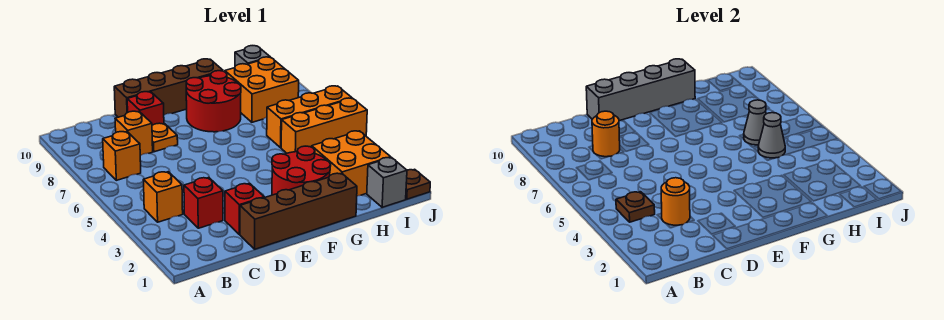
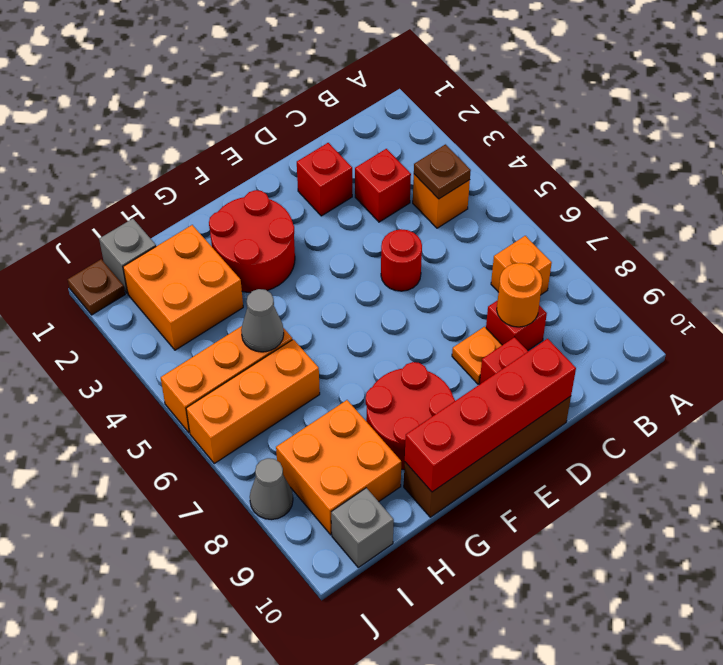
orange 1x1 round brick [661,178,690,225] -> none
orange 1x1 brick [115,111,153,156] -> red 1x1 brick [486,300,547,351]
brown 1x4 brick [240,173,357,249] -> none
none -> red 1x1 round brick [381,229,422,291]
grey 1x4 brick [586,59,695,121] -> red 1x4 brick [405,339,576,492]
grey 1x1 cone [744,100,766,145] -> grey 1x1 cone moved to [250,458,293,520]

